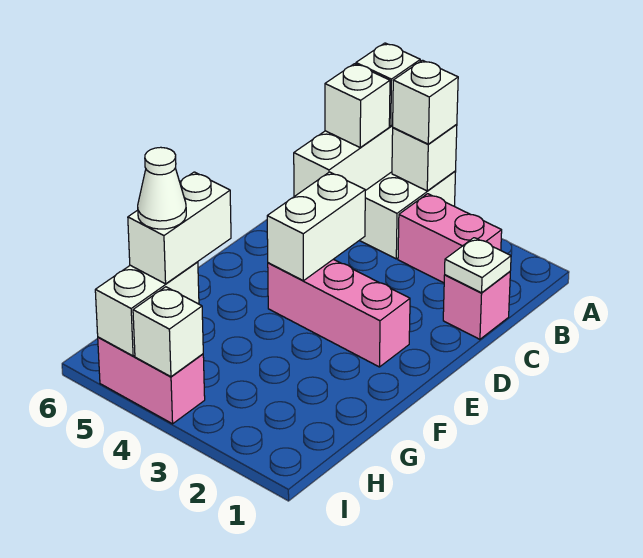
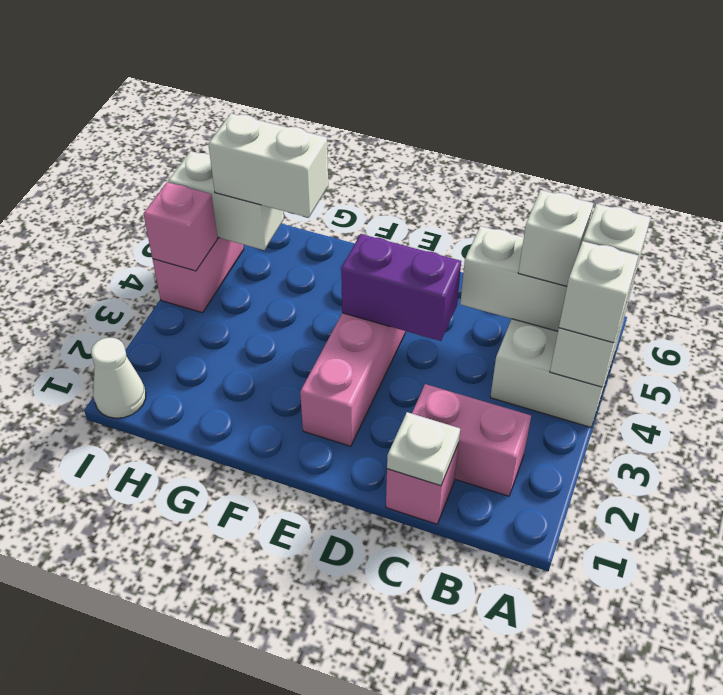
pink 1x2 brick [398,194,502,283] -> pink 1x2 brick turned to [412,384,531,496]
white 1x2 brick [267,172,365,281] -> purple 1x2 brick [341,234,461,341]
white 1x1 cone [138,147,186,229] -> white 1x1 cone moved to [91,338,146,418]
white 1x1 brick [133,287,203,377] -> pink 1x1 brick [144,182,217,271]

